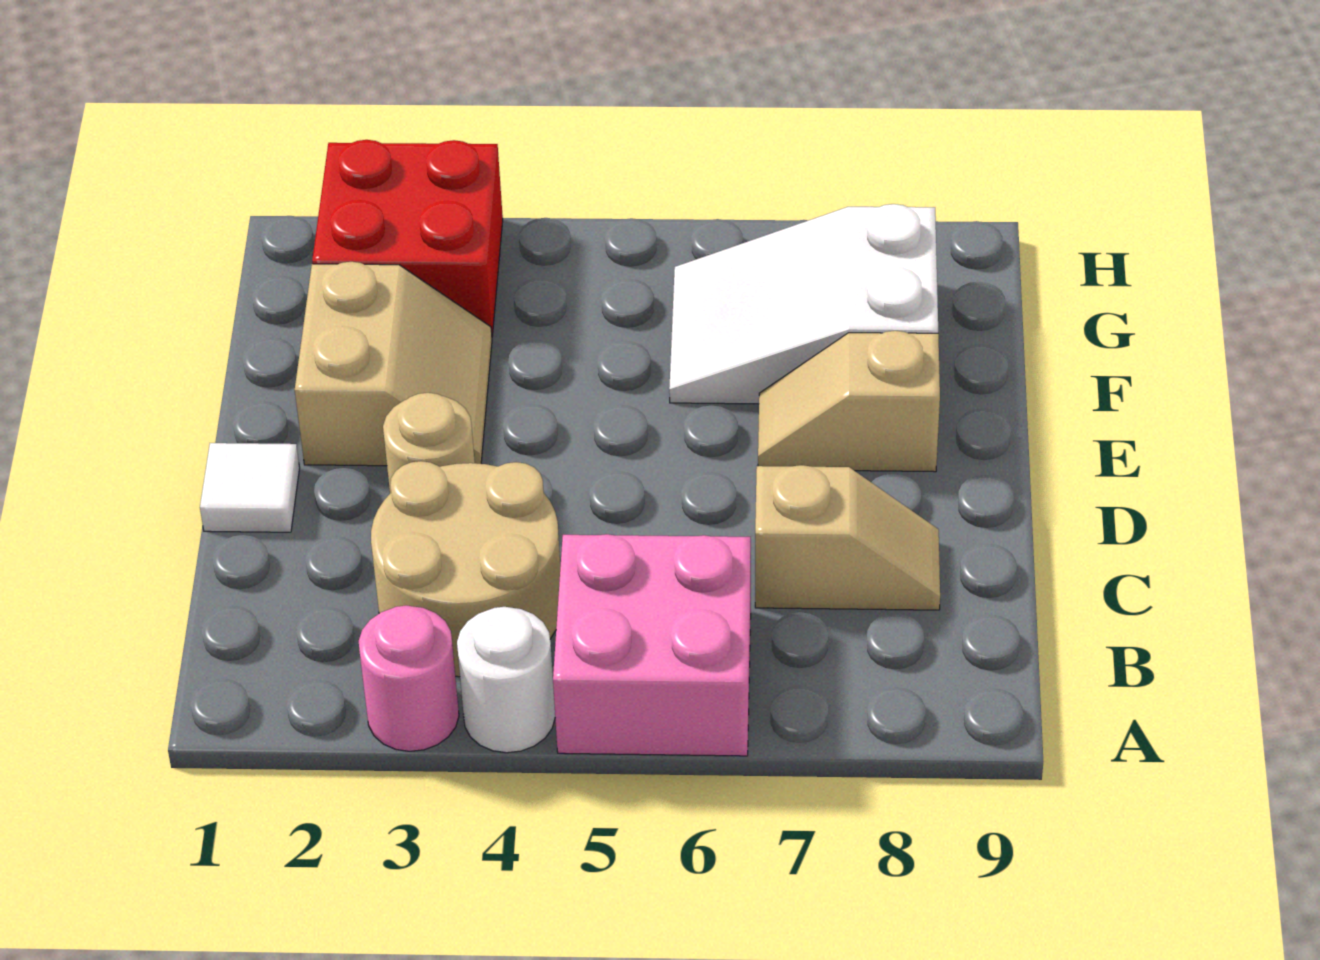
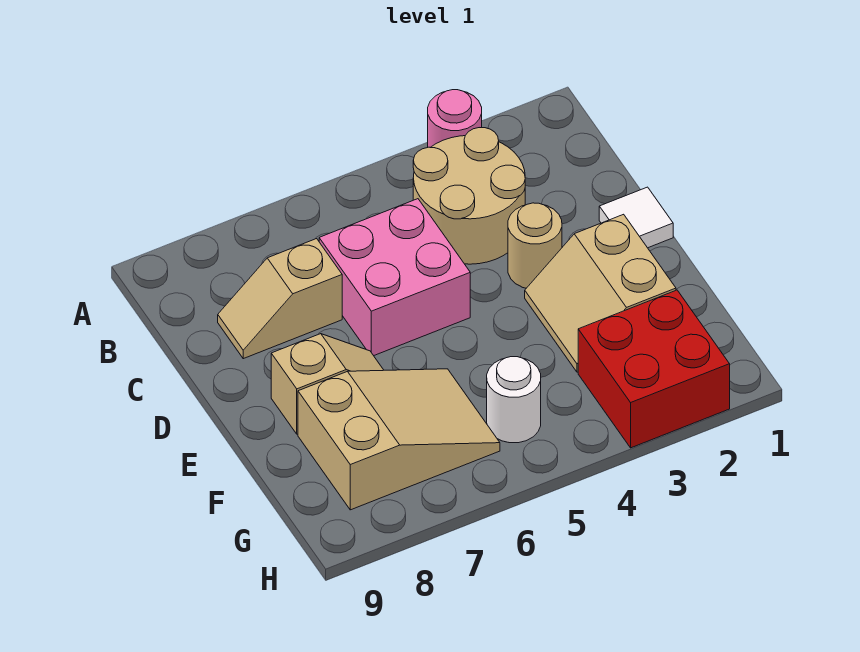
white 1x1 round brick [457,607,555,753] -> white 1x1 round brick moved to [487,357,541,443]
pink 2x2 brick [553,534,751,756] -> pink 2x2 brick moved to [319,199,470,356]
white 2x3 slope [669,204,938,404] -> tan 2x3 slope [298,369,500,510]

